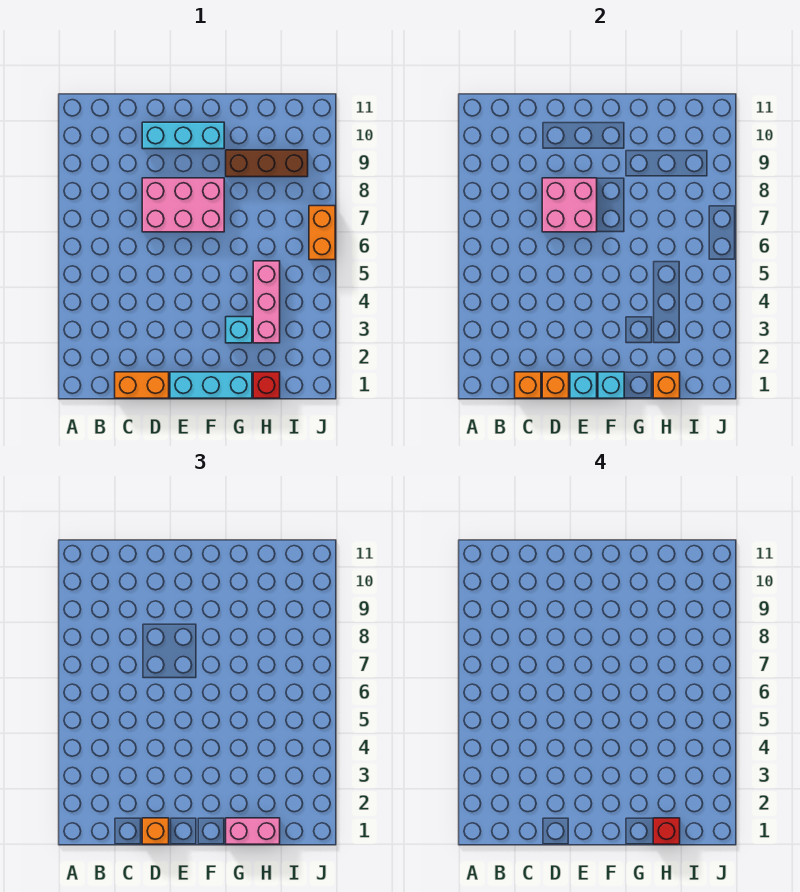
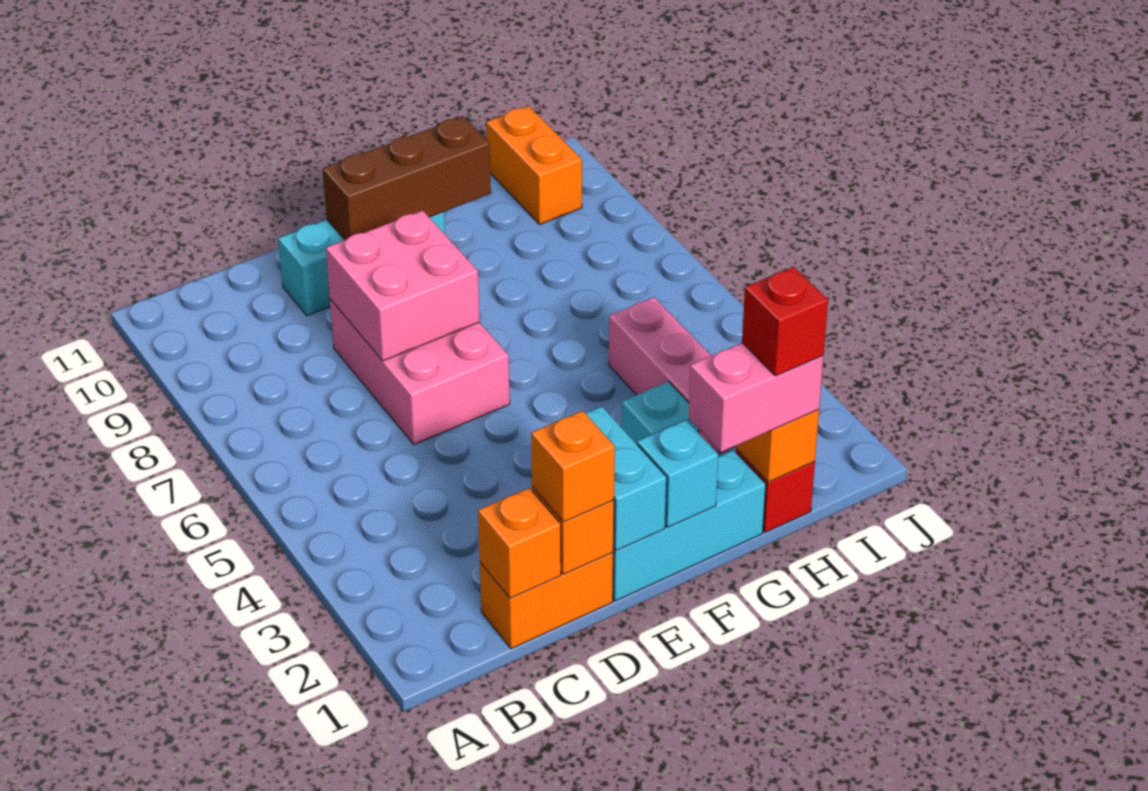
pink 2x3 brick [142,178,224,232] -> pink 2x3 brick turned to [330,299,510,444]
cyan 1x1 brick [570,372,597,398] -> cyan 1x2 brick [585,407,667,551]
brown 1x3 brick [226,150,308,177] -> brown 1x3 brick moved to [323,116,491,240]
orange 1x2 brick [309,206,335,260] -> orange 1x2 brick moved to [486,106,582,224]

